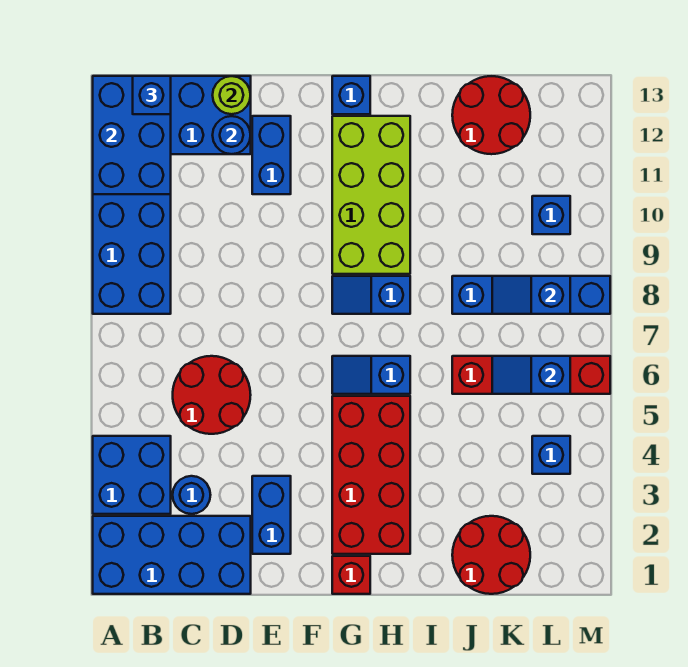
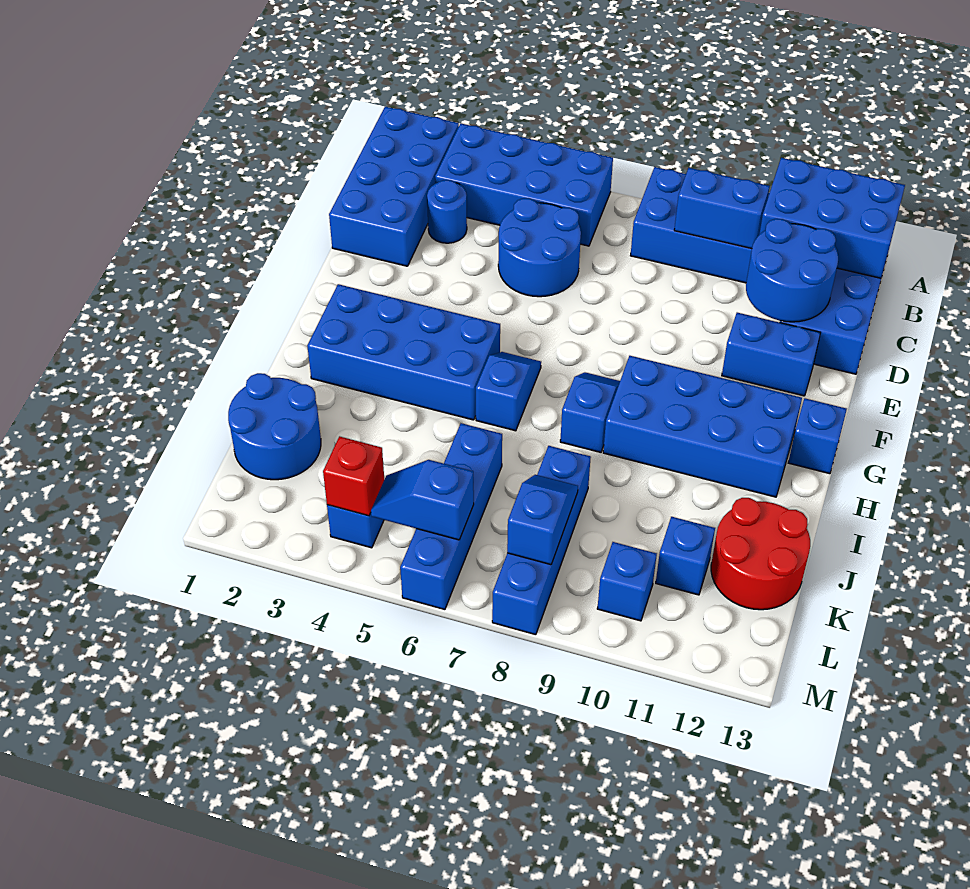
blue 2x2 brick [93,436,171,514] -> blue 2x4 brick [435,124,613,246]
blue 1x1 brick [133,76,171,114] -> blue 1x1 brick moved to [656,517,715,595]
red 2x2 round brick [173,356,251,434] -> blue 2x2 round brick [498,198,581,297]
blue 1x1 round brick [213,116,251,154] -> blue 2x2 round brick [746,219,838,322]
lime 1x1 round brick [213,76,251,114] -> none
blue 1x2 brick [252,476,291,554] -> blue 1x2 brick moved to [674,168,770,249]
red 1x1 brick [332,556,370,594] -> red 1x1 brick moved to [323,436,384,516]
red 2x4 brick [332,396,410,554] -> blue 2x4 brick [307,284,500,420]
lime 2x4 brick [332,116,410,274] -> blue 2x4 brick [603,356,802,497]
red 2x2 round brick [452,516,530,594] -> blue 2x2 round brick [228,373,321,480]
red 1x4 brick [452,356,610,394] -> blue 1x4 brick [400,423,502,610]
blue 1x2 slope [492,356,570,394] -> blue 1x2 slope turned to [371,460,474,540]

